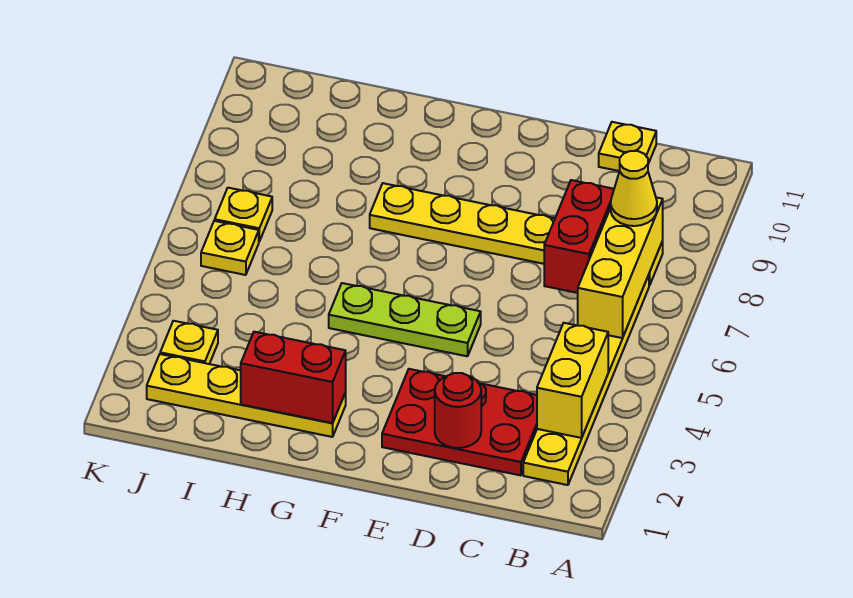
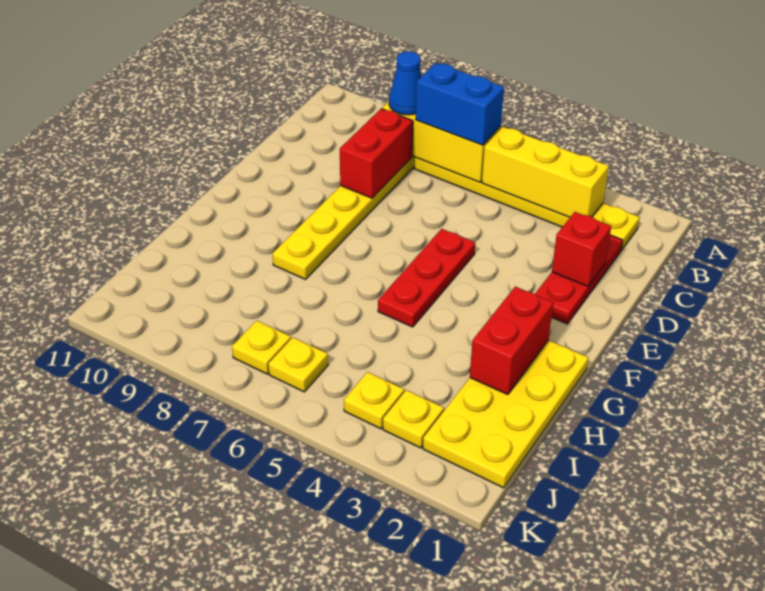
yellow 1x2 brick [537,323,608,438] -> yellow 1x3 brick [482,127,609,217]
none -> blue 1x2 brick [416,63,504,145]
yellow 1x1 cone [611,151,657,226] -> blue 1x1 cone [389,52,422,115]
red 2x3 plate [382,369,537,475] -> red 1x3 plate [535,235,623,324]
red 1x2 brick [544,180,614,293] -> red 1x2 brick turned to [340,109,413,198]
yellow 1x1 plate [599,122,656,171] -> yellow 1x1 plate moved to [344,372,404,429]
red 1x1 round brick [435,373,481,448] -> red 1x1 brick [552,212,611,286]
lime 1x3 plate [329,283,481,356] -> red 1x3 plate [378,229,475,327]
yellow 1x4 plate [147,354,346,437] -> yellow 2x4 plate [423,340,588,488]

